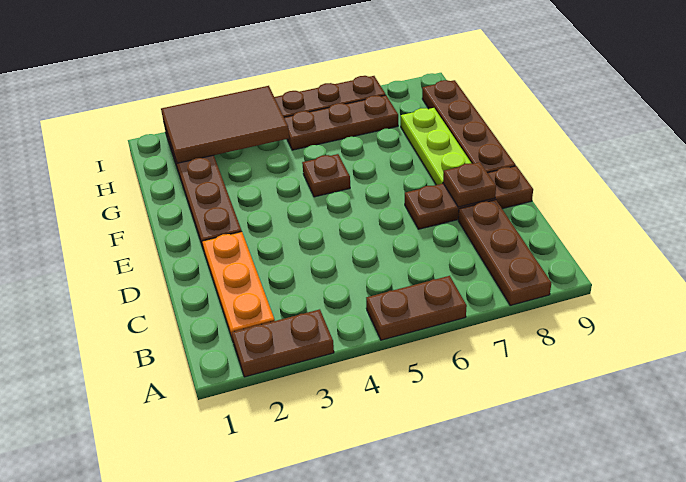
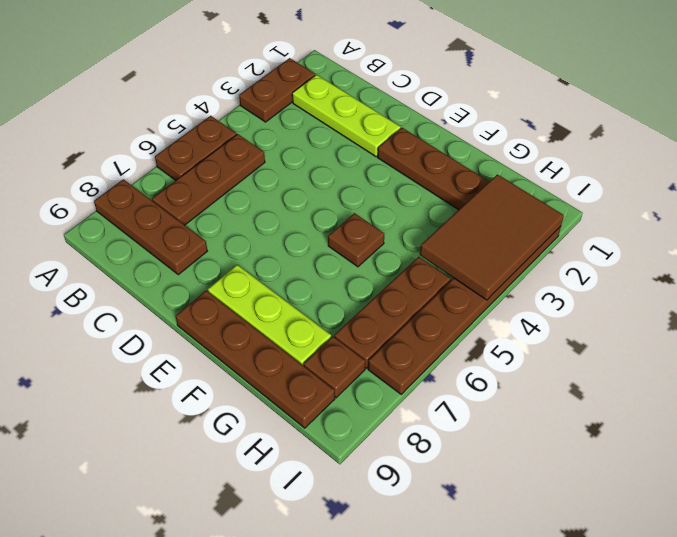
orange 1x3 plate [202,232,275,340] -> lime 1x3 plate [292,75,401,157]
brown 1x3 plate [405,166,533,229] -> brown 1x3 plate moved to [152,134,265,225]
brown 1x1 plate [443,162,496,207] -> brown 1x1 plate moved to [304,337,365,398]

